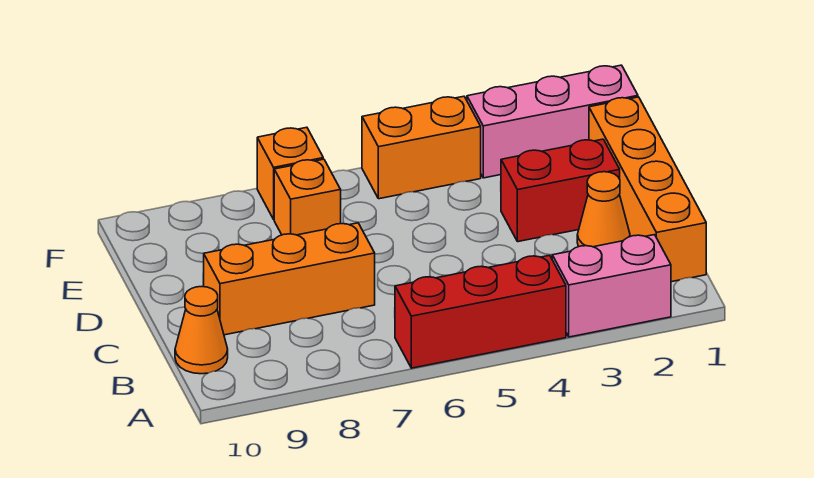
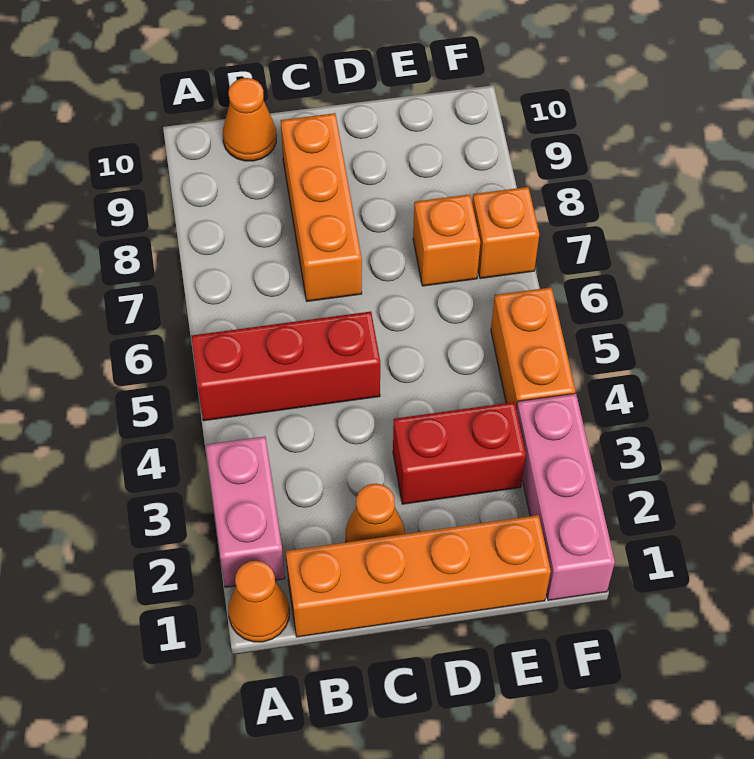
none -> orange 1x1 cone [228,561,289,642]
red 1x3 brick [395,255,566,368] -> red 1x3 brick turned to [191,312,380,421]
red 1x2 brick [501,139,620,242] -> red 1x2 brick turned to [393,402,526,504]

